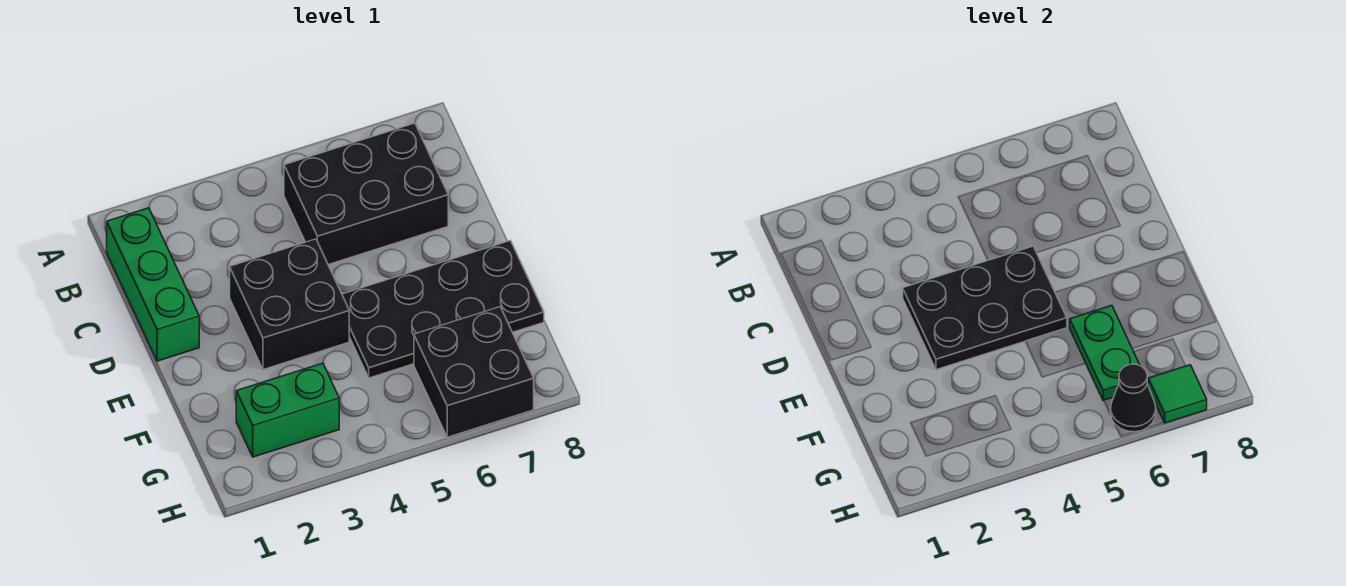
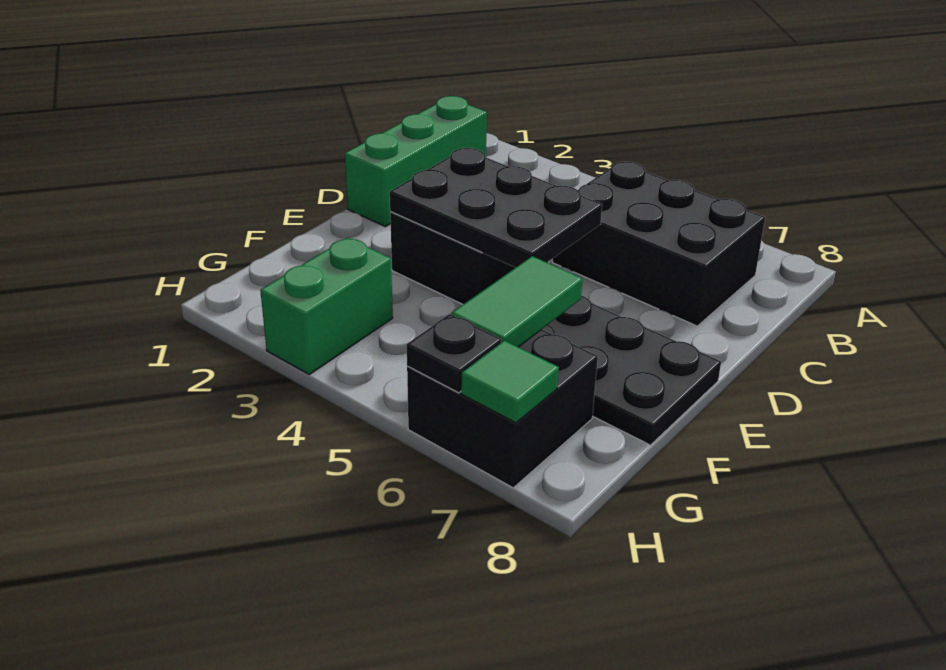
green 1x2 plate [1070,305,1140,401] -> green 1x2 tile [452,256,582,347]
green 1x2 brick [236,363,339,457] -> green 1x2 brick turned to [260,238,393,374]
black 1x1 cone [1110,364,1156,432] -> black 1x1 plate [407,314,502,393]

